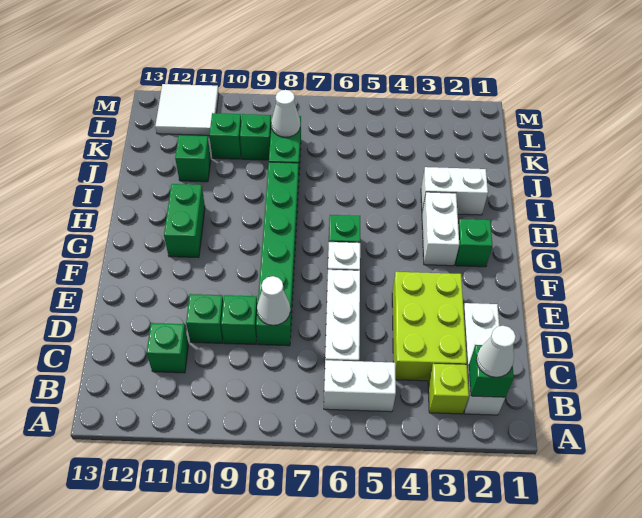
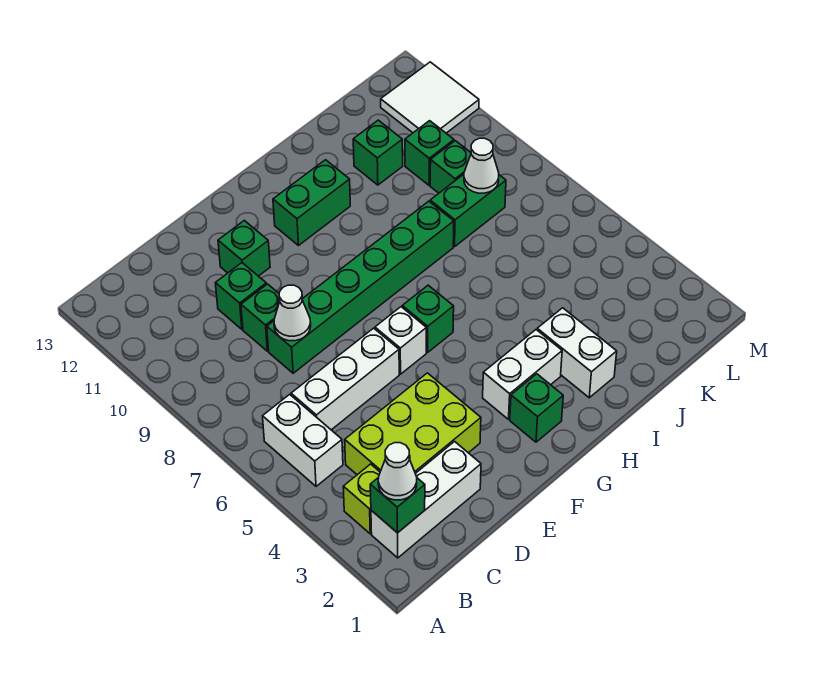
green 1x1 brick [147,323,189,373] -> green 1x1 brick moved to [218,221,270,276]

